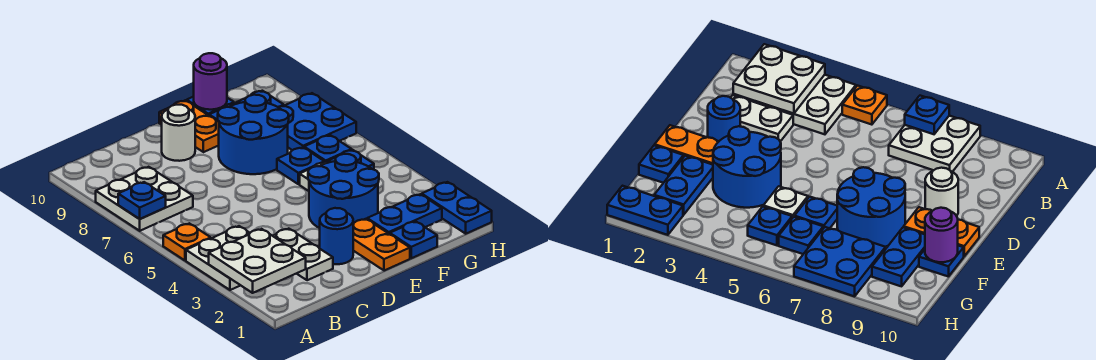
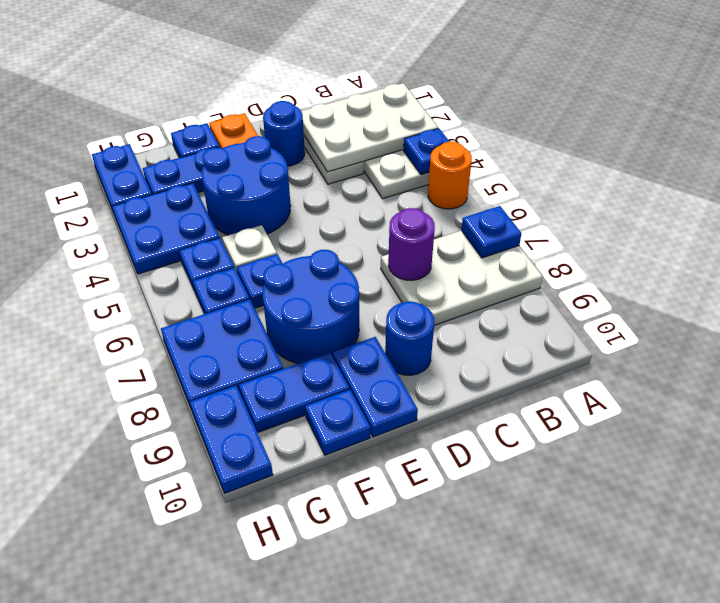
white 2x2 plate [209,229,306,293] -> white 2x3 plate [301,83,438,172]
none -> blue 1x1 plate [404,128,450,175]
orange 1x1 plate [163,223,211,260] -> orange 1x1 round brick [428,142,472,209]
white 2x2 plate [96,167,193,231] -> white 2x3 plate [381,231,543,325]
white 1x1 round brick [162,105,195,161] -> blue 1x1 round brick [385,301,434,375]
orange 1x2 plate [159,100,219,152] -> blue 1x2 plate [333,337,418,437]
purple 1x1 round brick [194,53,227,110] -> purple 1x1 round brick moved to [388,208,435,280]
none -> blue 2x2 plate [112,183,220,274]
none -> blue 1x2 plate [190,386,273,493]

